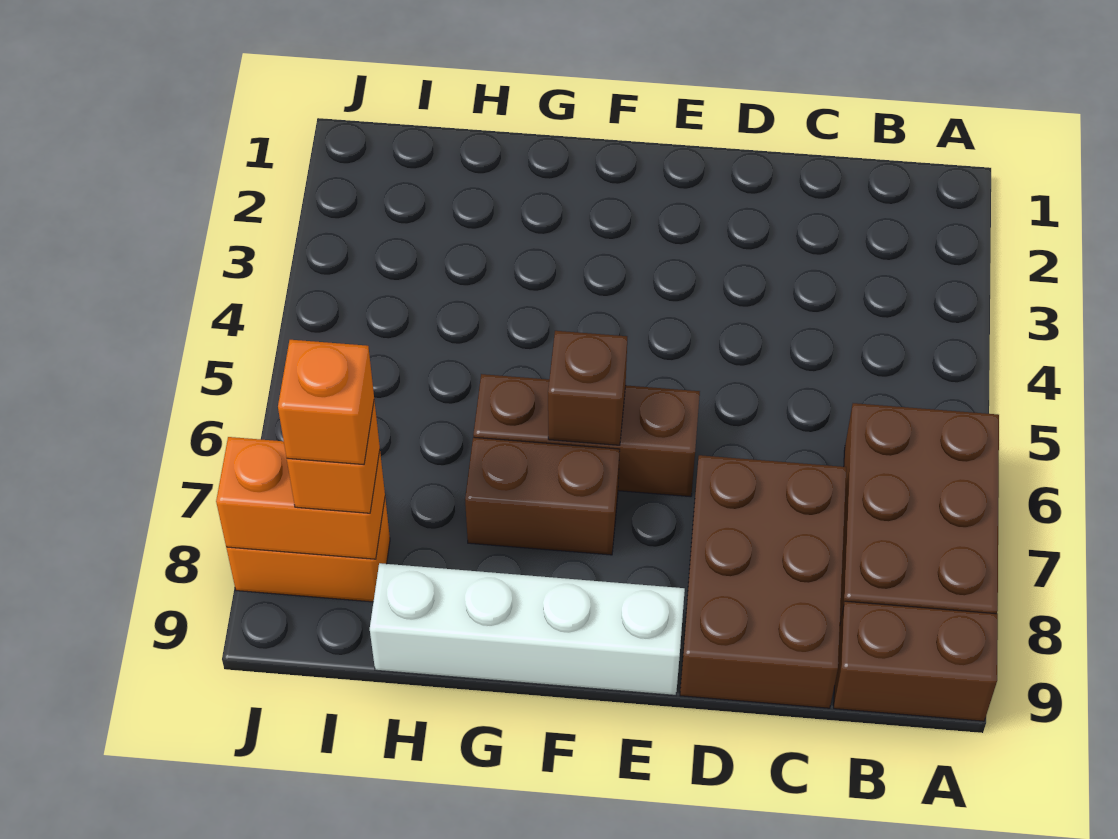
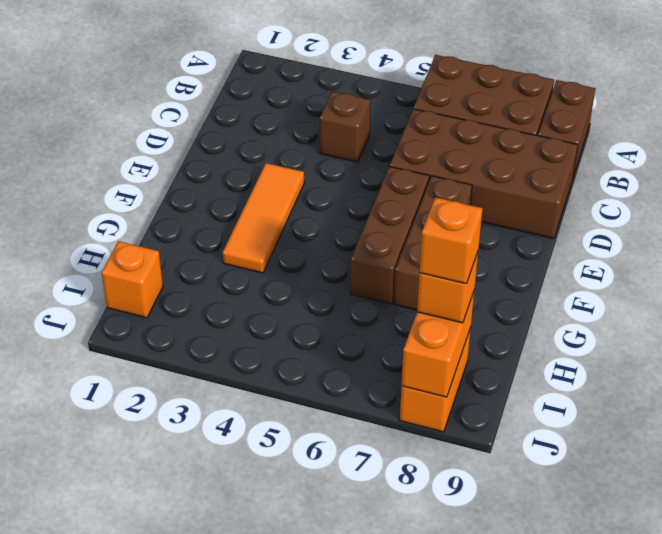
brown 2x3 brick [680,455,846,708] -> brown 2x4 brick [390,109,578,239]
none -> orange 1x3 tile [223,163,304,273]
white 1x4 brick [370,563,685,695] -> none
brown 1x1 brick [548,331,627,445] -> brown 1x1 brick moved to [320,91,370,162]
brown 1x2 brick [465,437,620,555] -> brown 1x3 brick [394,176,472,310]
none -> orange 1x1 brick [102,241,163,318]

